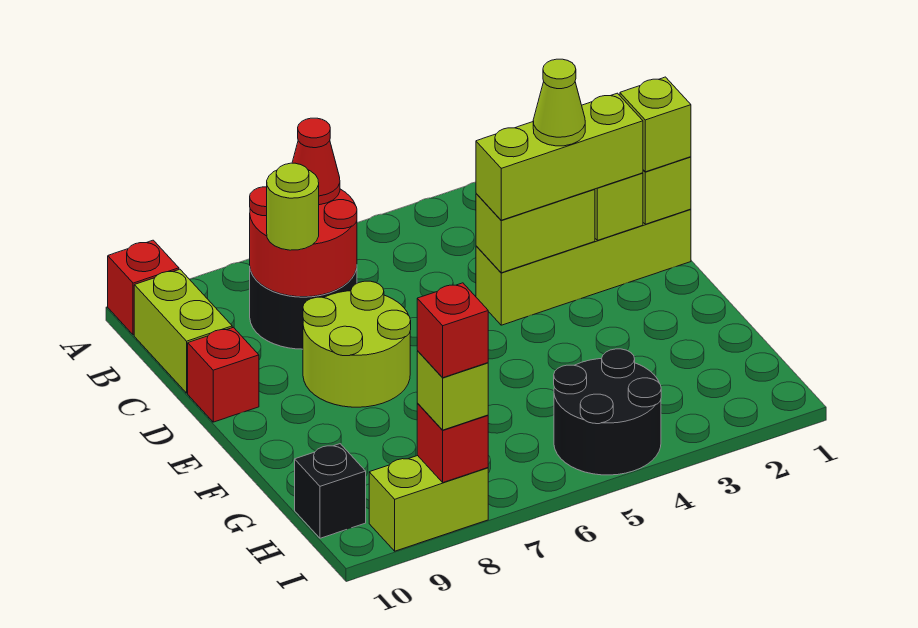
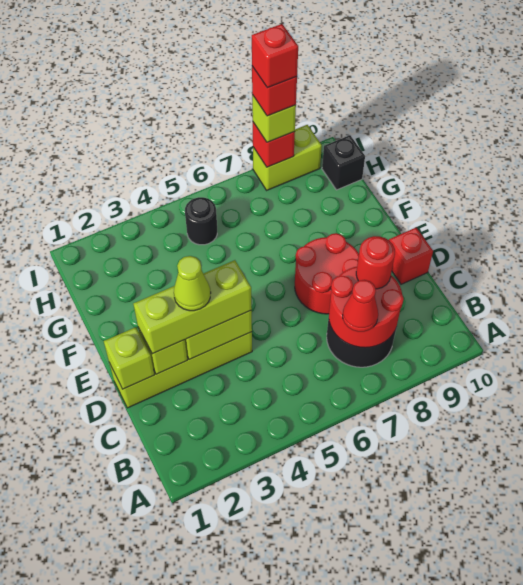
red 1x1 brick [108,240,179,335] -> red 1x1 brick moved to [252,24,298,88]
lime 1x2 brick [134,269,232,393] -> none
lime 1x1 round brick [267,163,319,250] -> red 1x1 round brick [356,236,395,289]
lime 1x1 brick [620,77,691,172] -> none
lime 2x2 round brick [303,281,411,407] -> red 2x2 round brick [295,233,359,314]
black 2x2 round brick [554,349,661,475] -> black 1x1 round brick [185,197,217,245]

